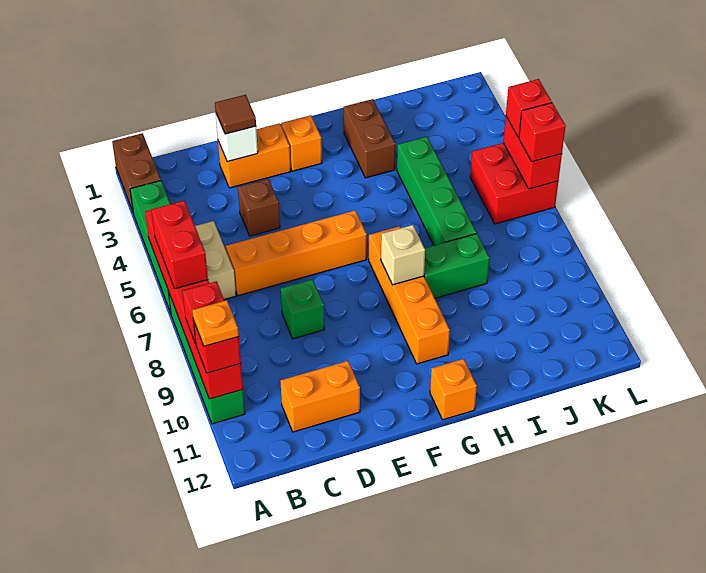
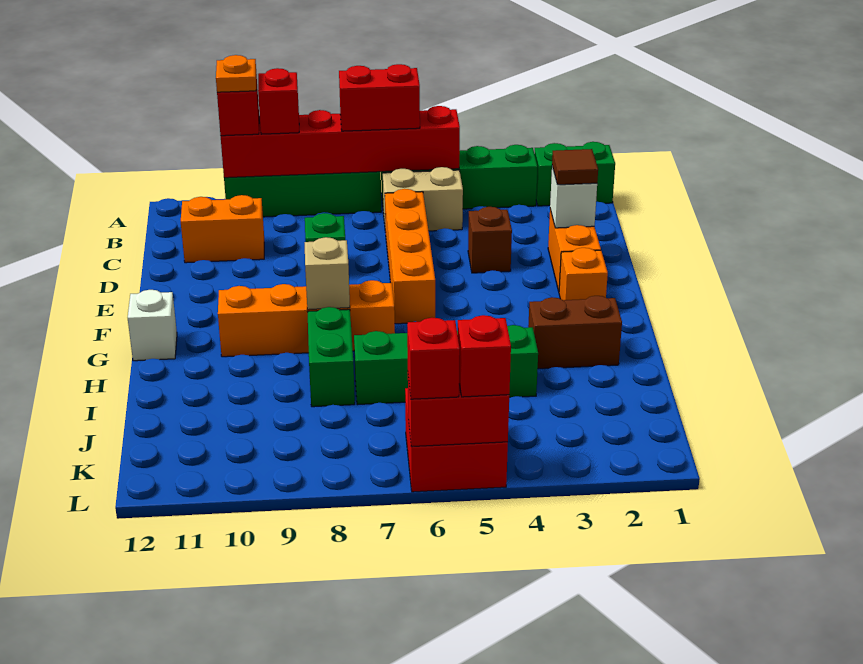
brown 1x2 brick [112,133,161,212] -> green 1x2 brick [535,142,615,206]
orange 1x2 brick [280,361,360,432] -> orange 1x2 brick turned to [181,195,264,263]
orange 1x1 brick [430,359,477,420] -> white 1x1 brick [128,290,177,361]

